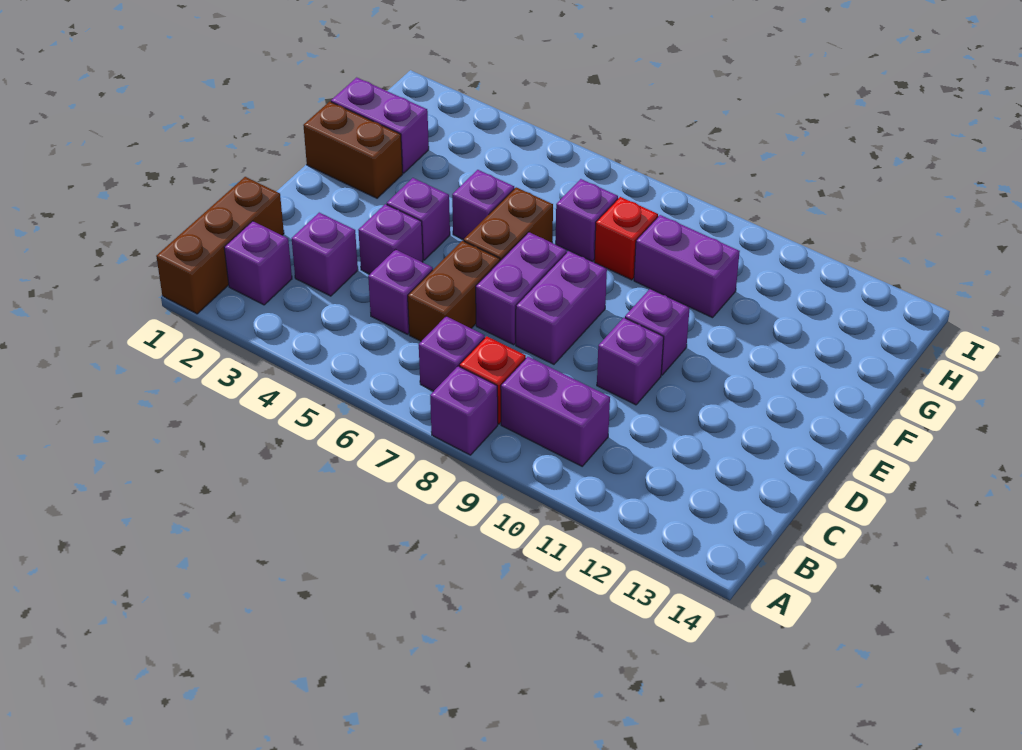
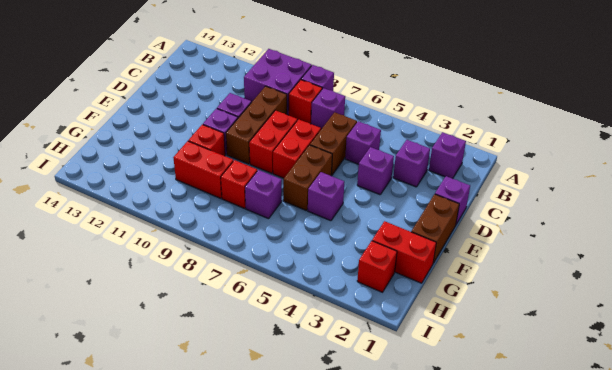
brown 1x3 brick [156,177,284,314] -> brown 1x3 brick moved to [226,86,287,164]
purple 1x2 brick [501,357,610,466] -> purple 2x2 brick [244,49,312,115]
purple 1x2 brick [476,232,567,345] -> red 1x2 brick [273,119,321,178]
purple 1x2 brick [516,251,607,364] -> red 1x2 brick [249,110,297,173]
purple 1x1 brick [387,178,450,260] -> purple 1x1 brick moved to [435,176,470,224]
brown 1x2 brick [303,102,403,198] -> brown 1x2 brick turned to [411,194,459,263]
none -> red 1x1 brick [188,125,225,156]
purple 1x2 brick [331,77,429,173] -> red 1x2 brick [372,221,436,283]
purple 1x2 brick [634,215,740,318] -> red 1x2 brick [173,141,233,198]
none -> red 1x1 brick [357,241,397,292]

